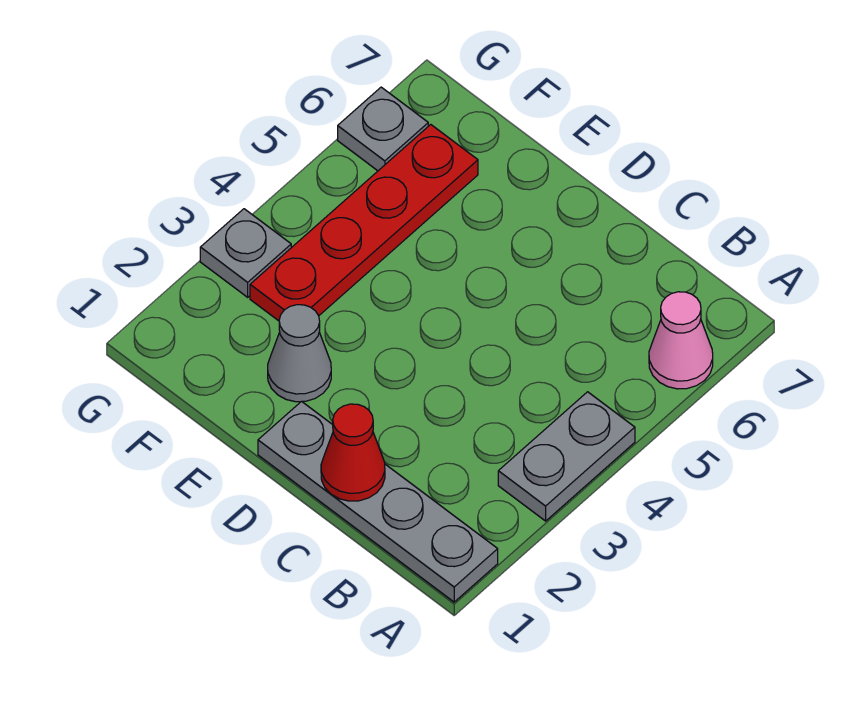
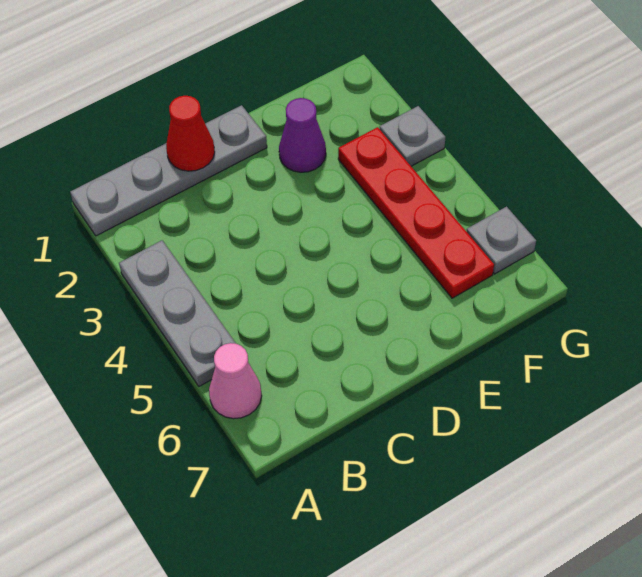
grey 1x2 plate [498,392,635,521] -> grey 1x3 plate [119,240,236,386]
grey 1x1 cone [268,305,331,402] -> purple 1x1 cone [279,98,326,172]

